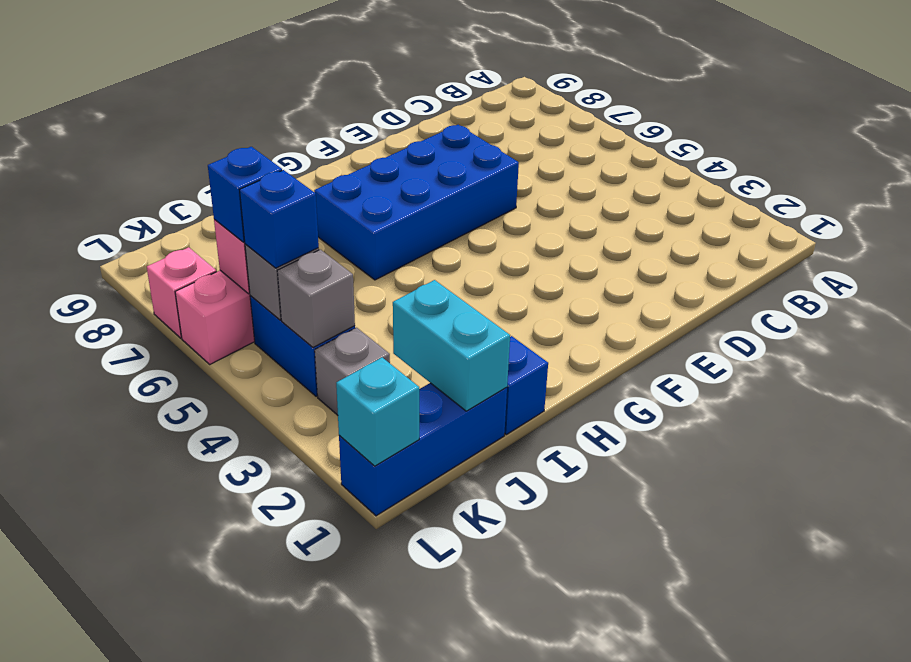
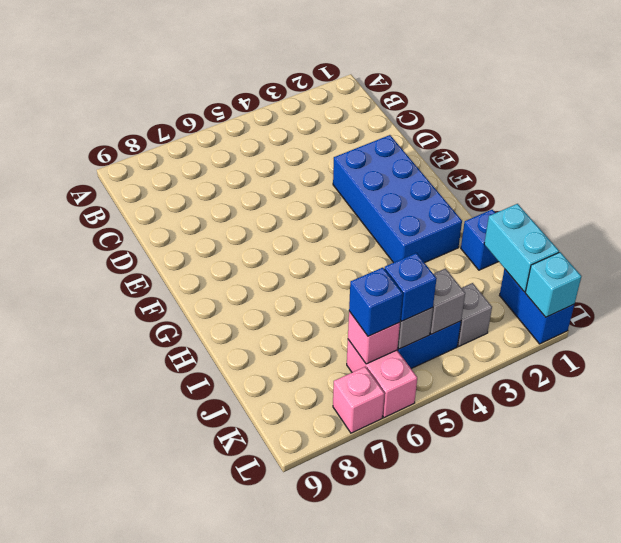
blue 2x4 brick [314,125,519,280] -> blue 2x4 brick moved to [333,135,462,263]
blue 1x3 brick [339,383,507,516] -> blue 1x2 brick [500,269,574,344]
cyan 1x2 brick [393,280,510,411] -> cyan 1x2 brick turned to [484,204,559,292]

